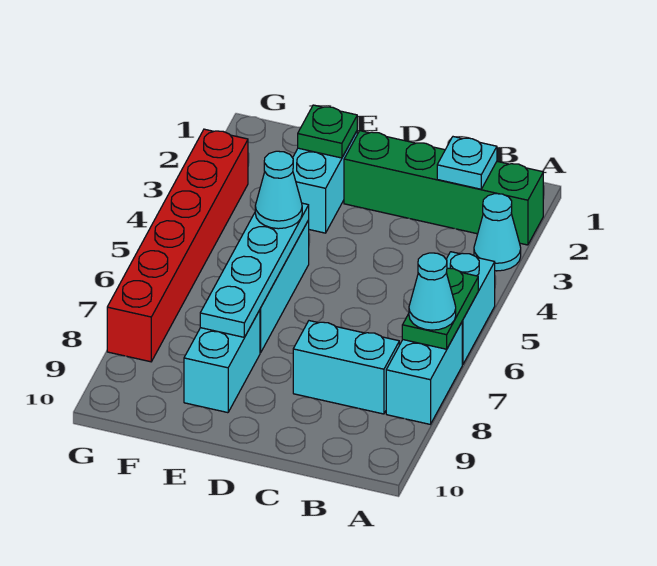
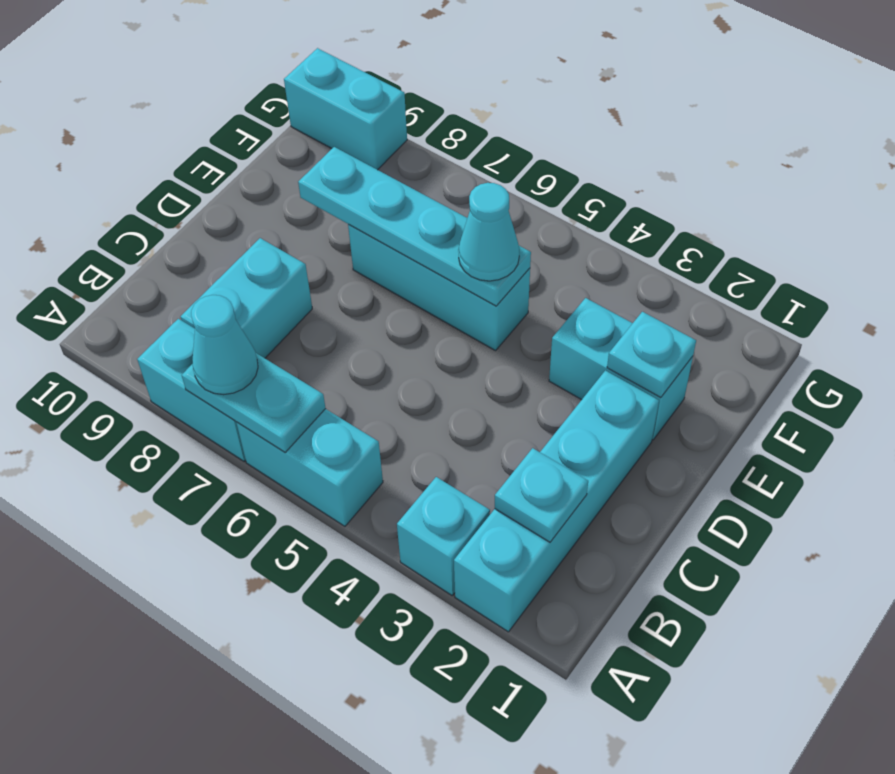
green 1x4 brick [344,131,543,245] -> cyan 1x4 brick [454,370,659,632]
cyan 1x1 cone [474,194,521,271] -> cyan 1x1 brick [397,477,490,595]
green 1x2 plate [402,268,478,349] -> cyan 1x2 plate [182,353,326,452]
green 1x1 plate [298,105,357,158] -> cyan 1x1 plate [607,312,696,398]
cyan 1x2 brick [184,310,260,413] -> cyan 1x2 brick moved to [284,48,407,170]
red 1x6 brick [107,129,248,362] -> none

